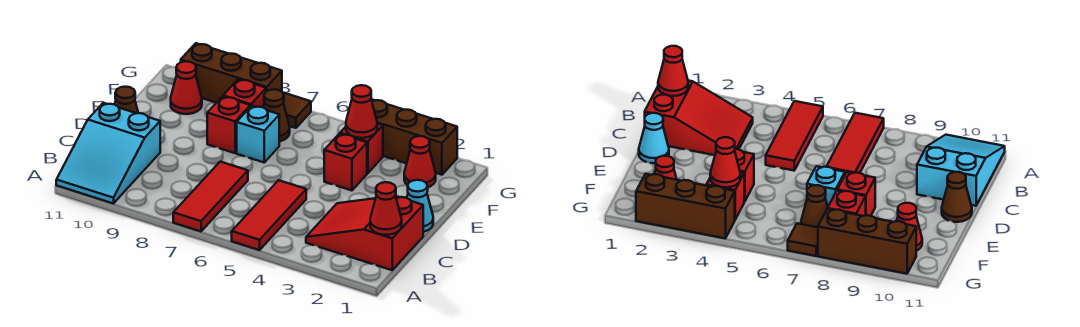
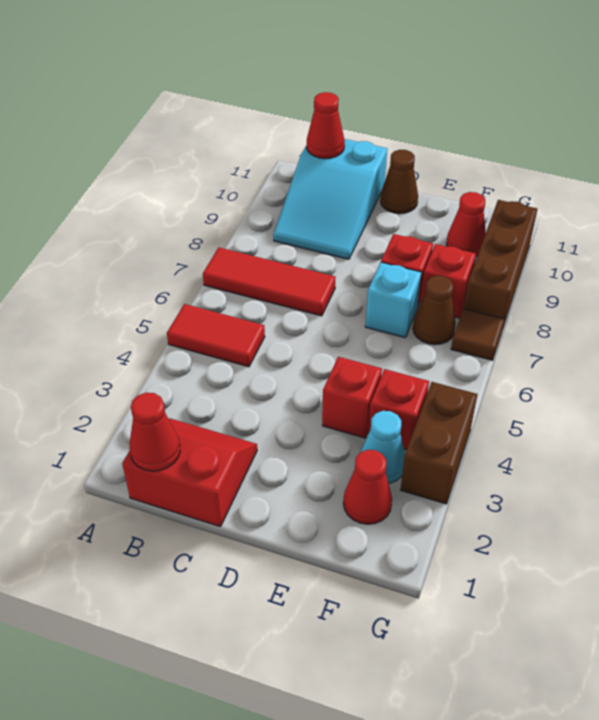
red 1x3 tile [232,180,306,250] -> red 1x2 tile [167,304,265,367]
cyan 2x3 slope [56,103,160,204] -> cyan 2x3 slope turned to [273,139,387,259]
red 2x3 slope [306,196,423,270] -> red 2x2 slope [122,418,257,527]
cyan 1x1 cone [407,180,433,232] -> cyan 1x1 cone moved to [361,411,405,484]
red 1x1 cone [346,85,377,138] -> red 1x1 cone moved to [307,92,345,159]
brown 1x3 brick [371,99,457,175] -> brown 1x2 brick [401,382,477,504]

